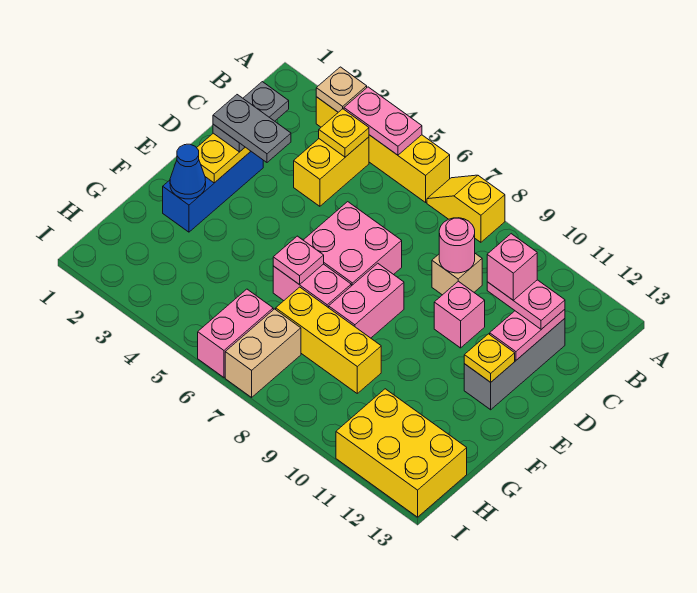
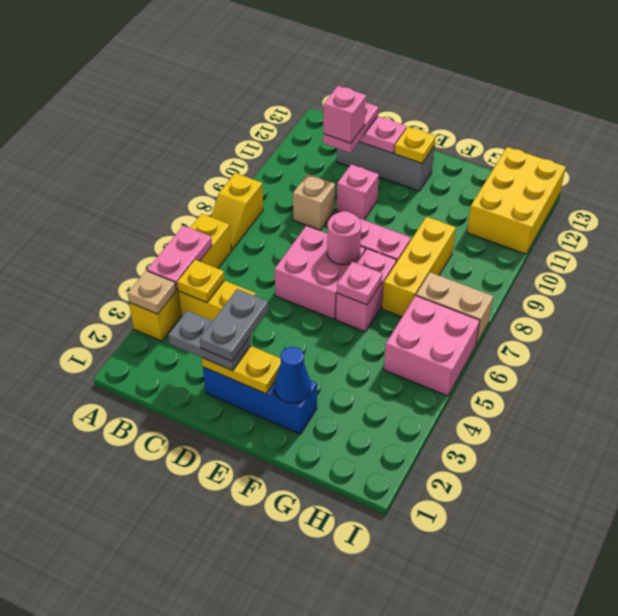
pink 1x1 round brick [439,218,475,273] -> pink 1x1 round brick moved to [327,211,361,265]
pink 1x2 brick [198,289,273,377] -> pink 2x2 brick [384,296,480,396]

